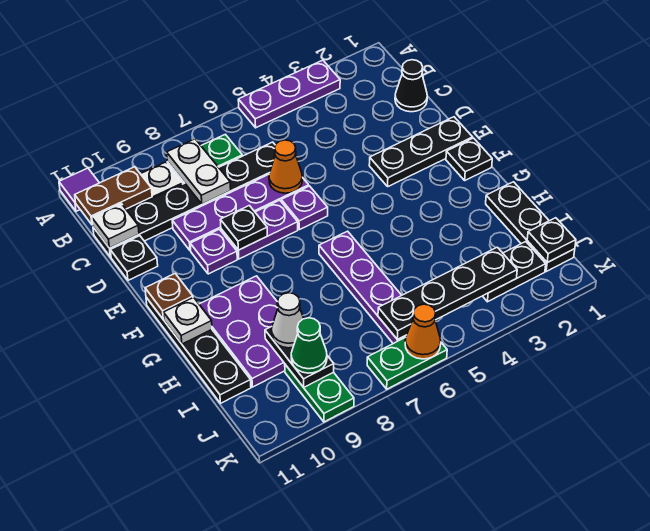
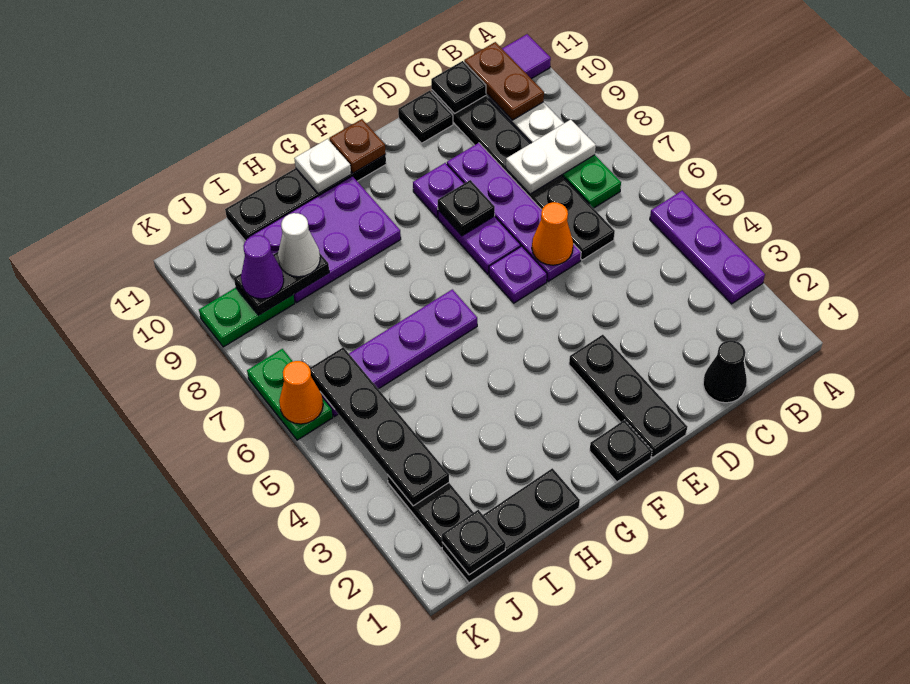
white 1x1 plate [92,204,139,248] -> black 1x1 plate [431,61,486,114]
green 1x1 cone [291,318,327,373] -> purple 1x1 cone [241,235,284,299]

